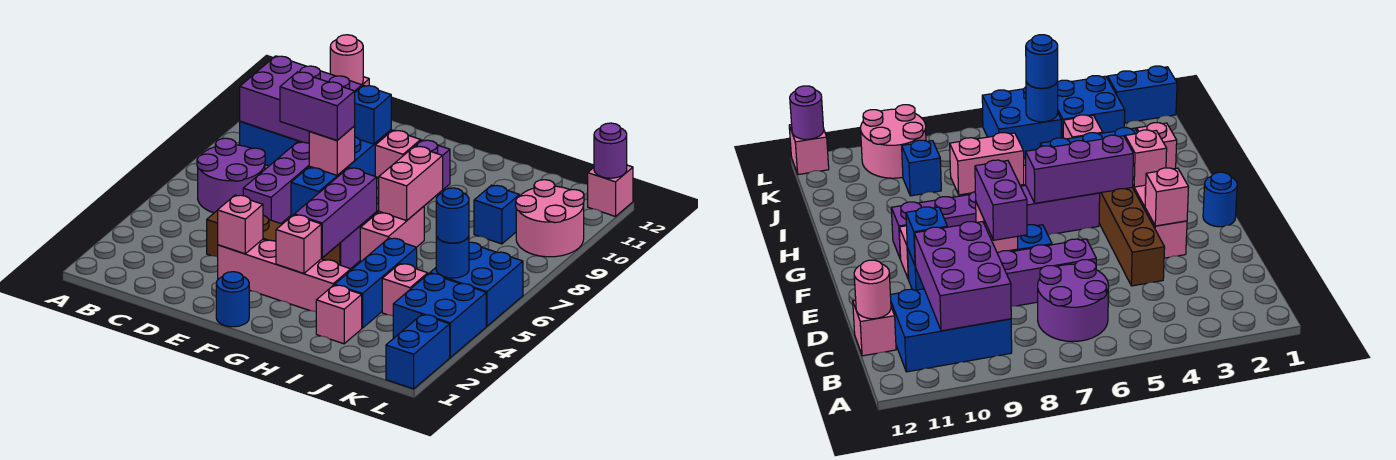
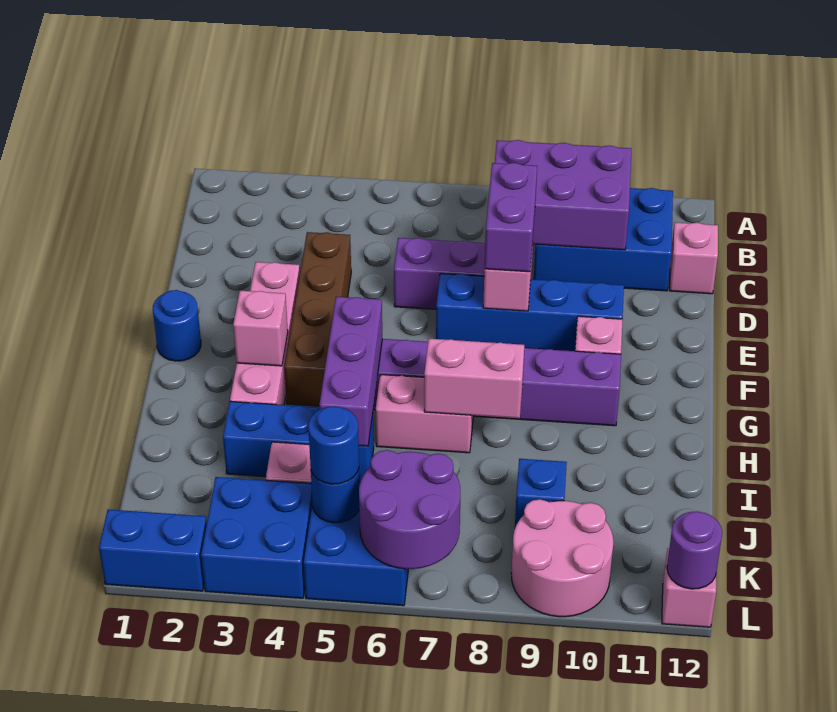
purple 2x2 round brick [197,138,265,213] -> purple 2x2 round brick moved to [359,450,460,569]
purple 2x3 brick [240,56,362,143] -> purple 2x3 brick turned to [495,140,631,250]
pink 1x1 round brick [330,35,363,85] -> none
pink 1x1 brick [218,195,263,254] -> none
blue 1x1 brick [355,85,391,144] -> none
purple 1x3 brick [294,168,377,258] -> purple 1x3 brick turned to [319,297,382,446]
pink 1x1 brick [316,285,362,344] -> none

